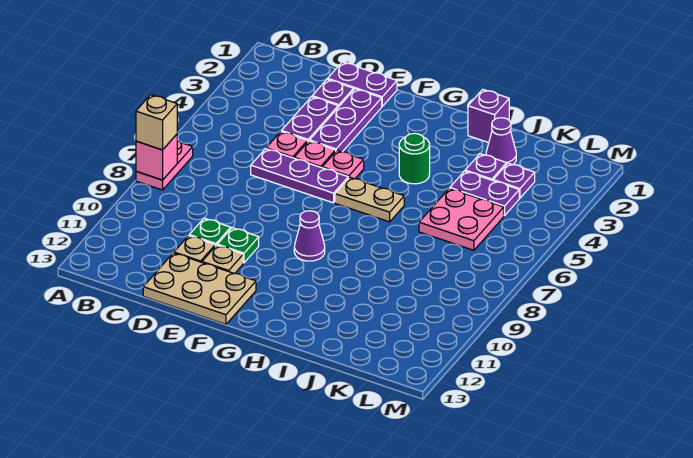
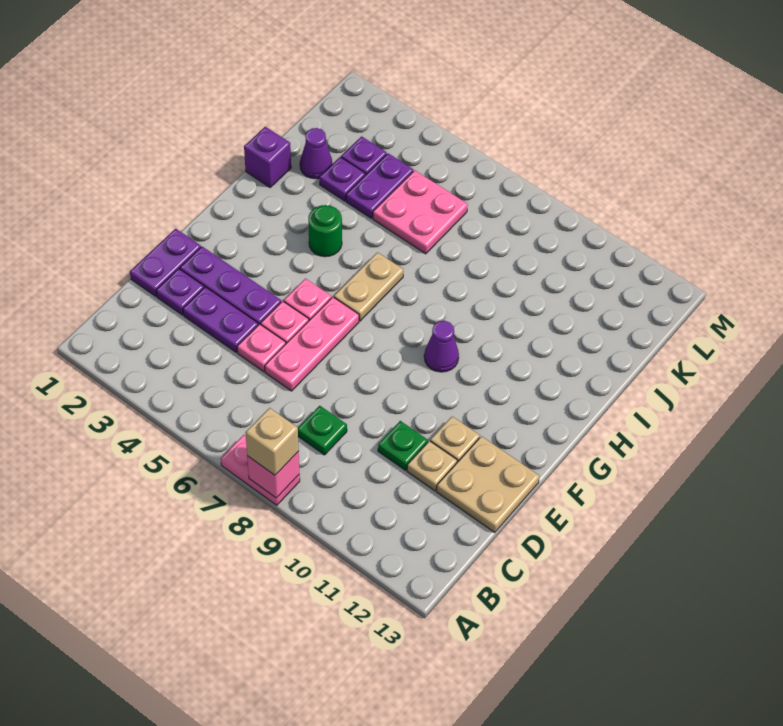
purple 1x3 plate [251,149,348,203] -> pink 1x3 plate [265,297,359,391]
tan 2x3 plate [143,253,256,324] -> tan 2x2 plate [436,436,539,532]
green 1x1 plate [217,228,259,263] -> green 1x1 plate moved to [298,406,347,455]

